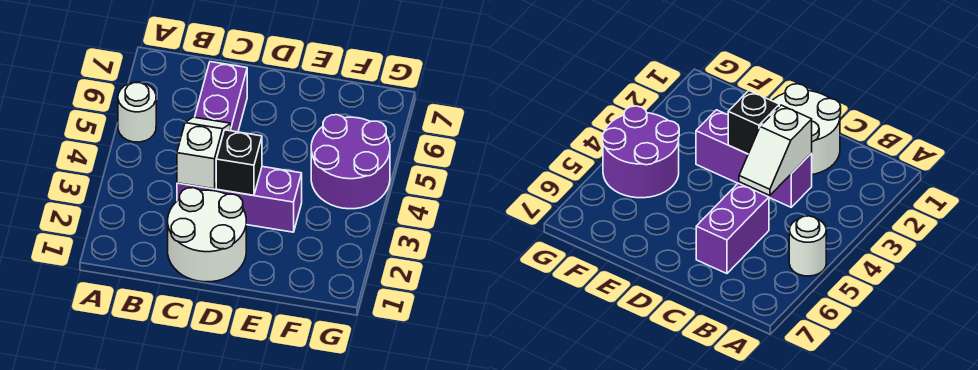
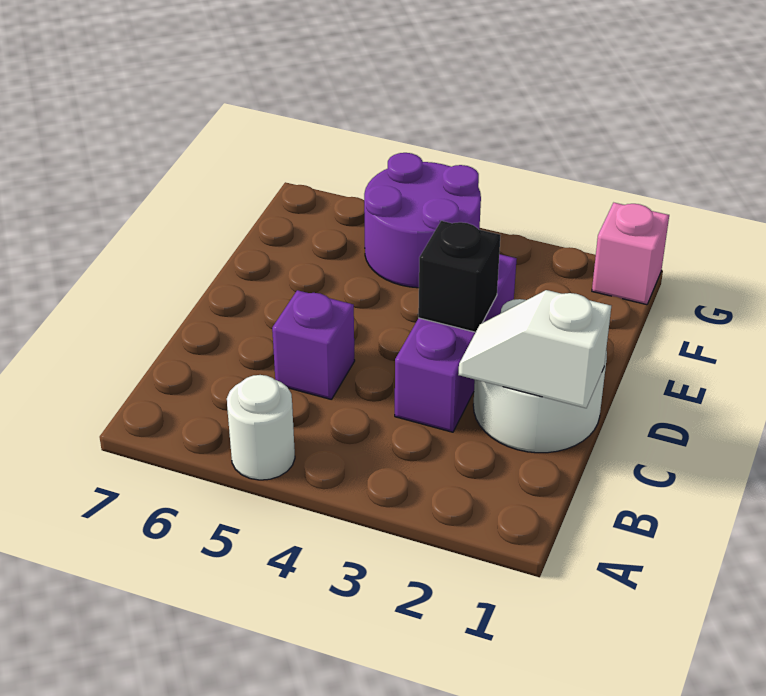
white 1x2 slope [177,117,231,189] -> white 1x2 slope moved to [458,290,611,408]
purple 1x2 brick [195,62,247,132] -> purple 1x1 brick [272,290,355,400]
none -> pink 1x1 brick [592,203,669,305]

